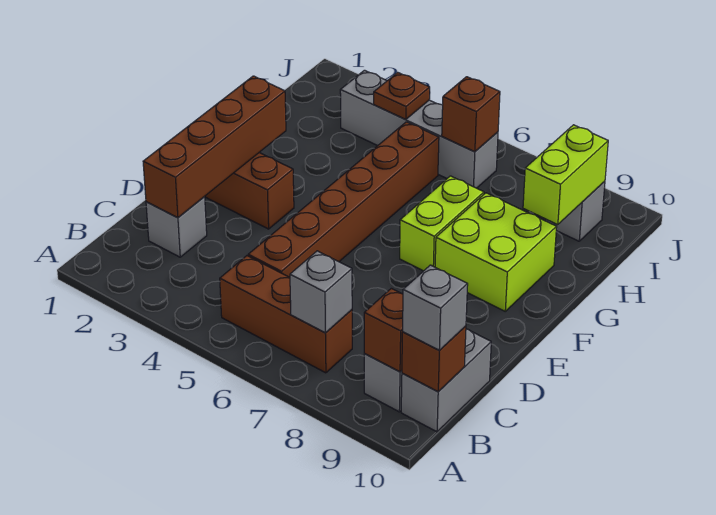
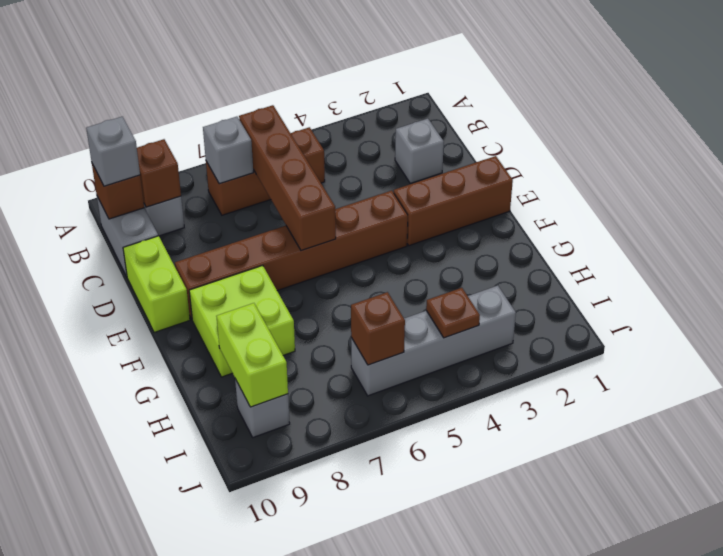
brown 1x4 brick [143,76,286,218] -> brown 1x4 brick moved to [239,105,336,251]
brown 1x6 brick [248,122,439,277] -> brown 1x6 brick turned to [175,191,408,319]
lime 1x2 brick [400,176,484,271] -> lime 1x2 brick moved to [123,236,190,333]

